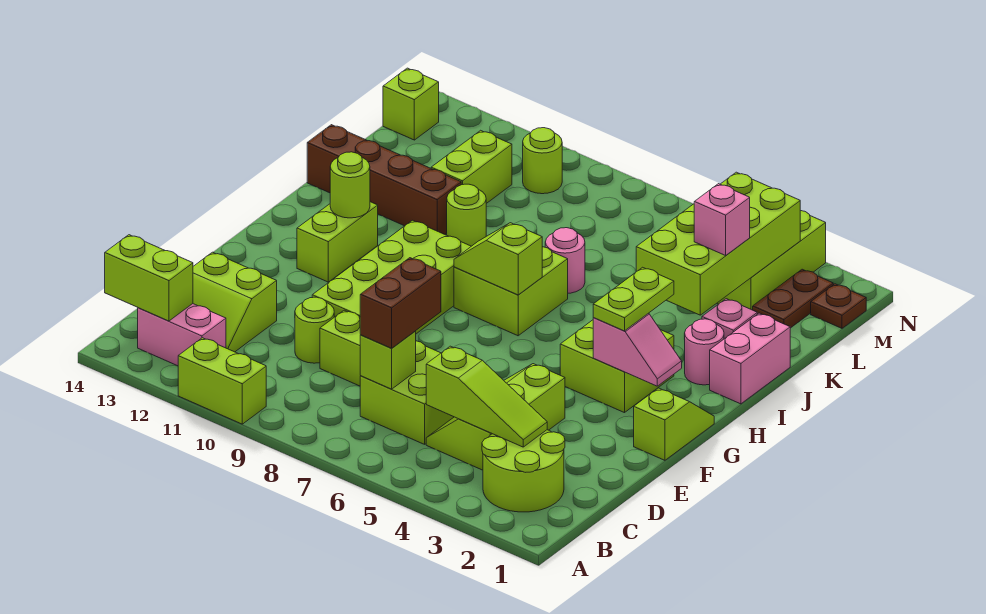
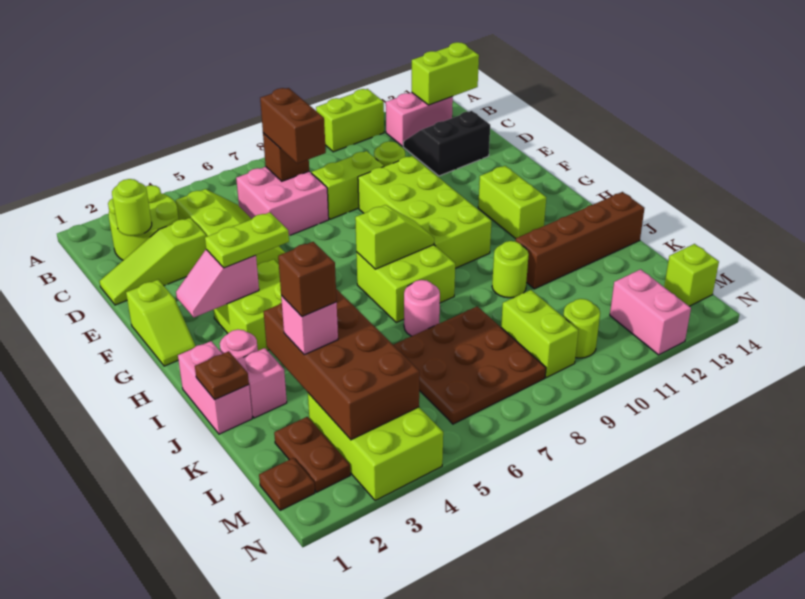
lime 1x3 slope [426,346,547,447] -> lime 1x3 slope moved to [100,218,206,305]
lime 2x2 brick [360,341,454,444] -> pink 2x2 brick [236,167,329,236]
lime 1x1 brick [360,331,416,389] -> brown 1x1 brick [263,133,309,181]
lime 2x2 slope [193,252,277,352] -> black 2x2 slope [403,111,490,176]
lime 1x2 plate [593,267,674,331] -> lime 1x2 plate turned to [205,212,289,268]
lime 1x1 round brick [330,152,370,218] -> lime 1x1 round brick moved to [112,179,152,236]
none -> brown 1x1 plate [195,351,249,400]
lime 2x4 brick [636,172,800,315] -> brown 2x4 brick [264,289,419,440]
none -> brown 1x1 brick [278,242,337,316]
none -> brown 3x3 plate [394,306,546,424]
lime 1x2 brick [431,130,512,204] -> lime 1x2 brick moved to [501,290,578,378]
none -> pink 1x2 brick [610,269,691,355]

